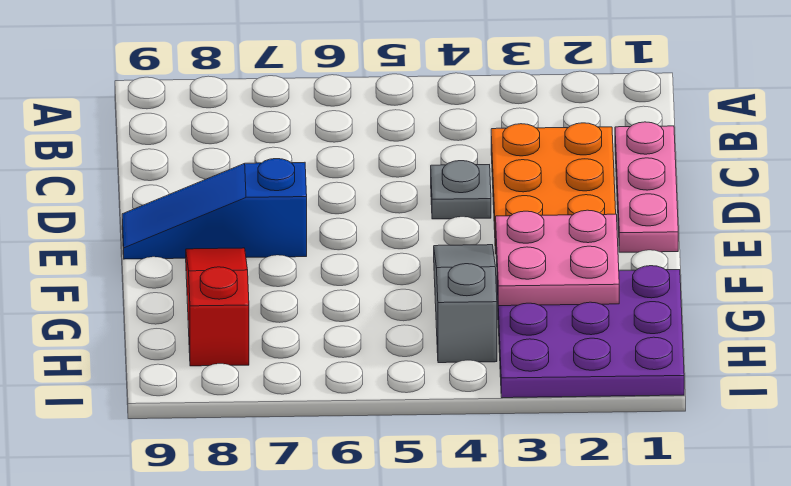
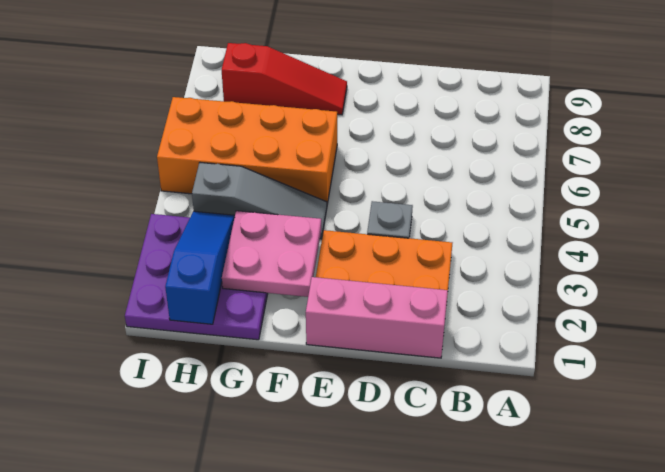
pink 1x3 plate [615,122,678,252] -> pink 1x3 brick [306,277,448,358]
blue 1x3 slope [122,159,307,259] -> blue 1x3 slope moved to [165,211,235,324]
none -> orange 2x4 brick [157,97,337,204]

